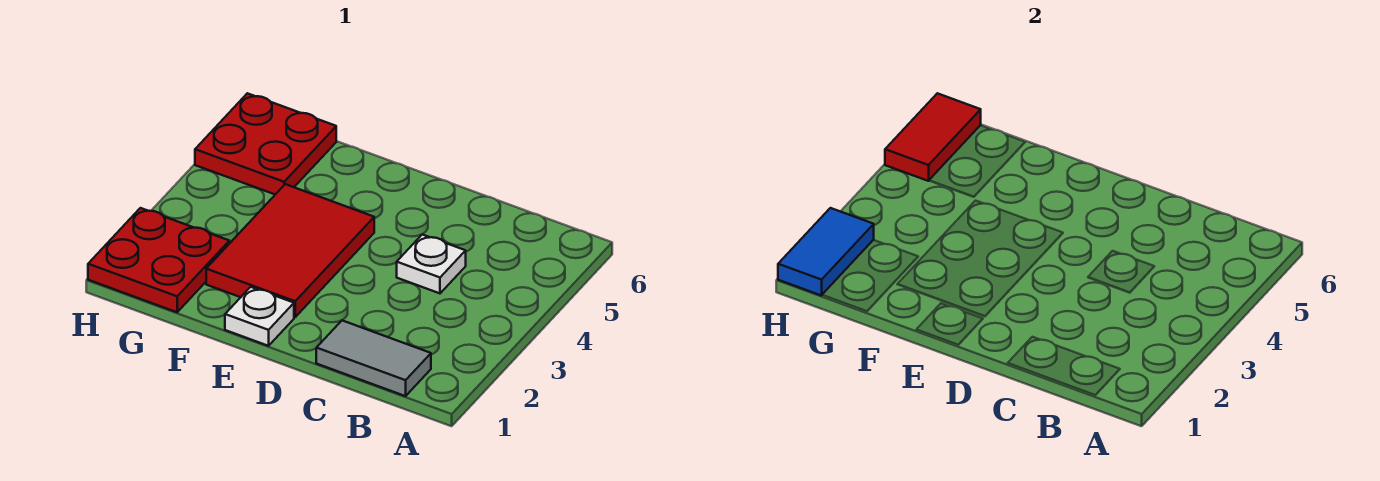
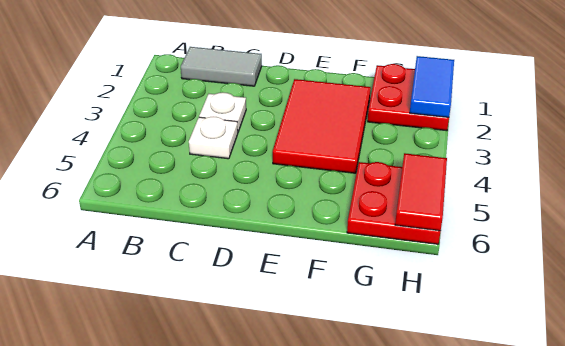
white 1x1 plate [225,287,294,346] -> white 1x1 plate moved to [199,92,246,132]

